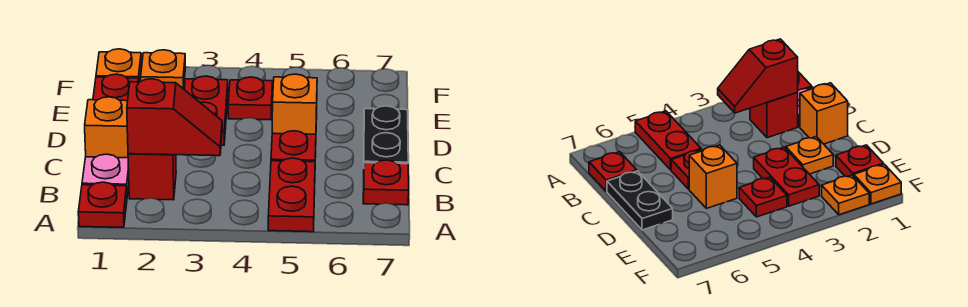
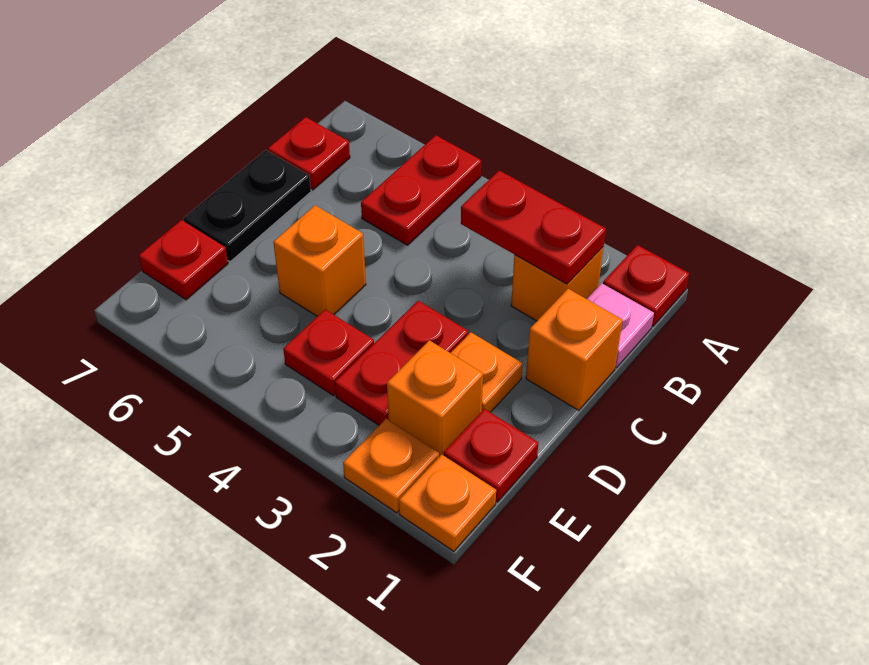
red 1x1 brick [128,154,176,200] -> orange 1x1 brick [511,247,604,321]
red 1x2 slope [127,79,222,156] -> red 1x2 plate [461,170,606,284]
red 1x1 plate [271,131,316,162] -> red 1x1 plate moved to [139,220,228,300]
none -> orange 1x1 brick [387,340,483,457]

